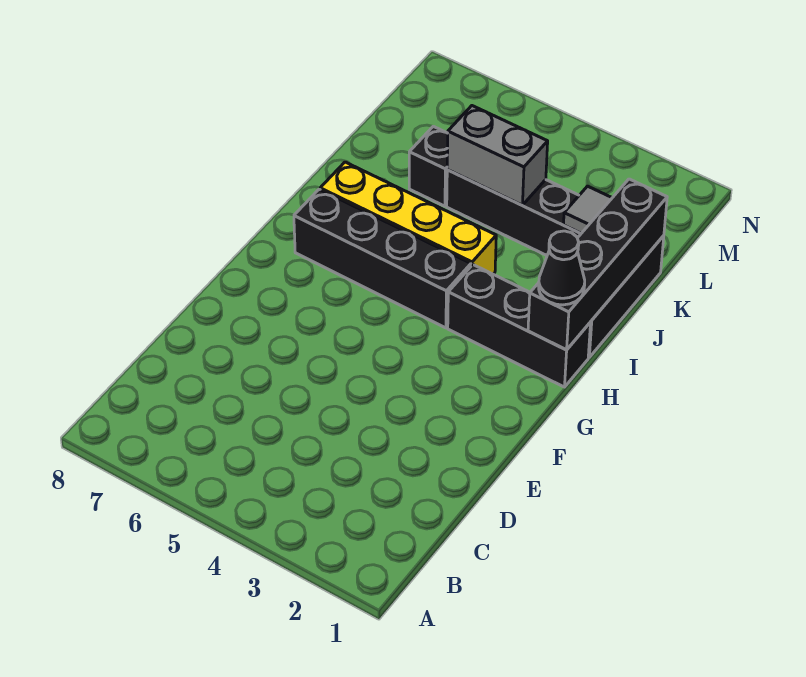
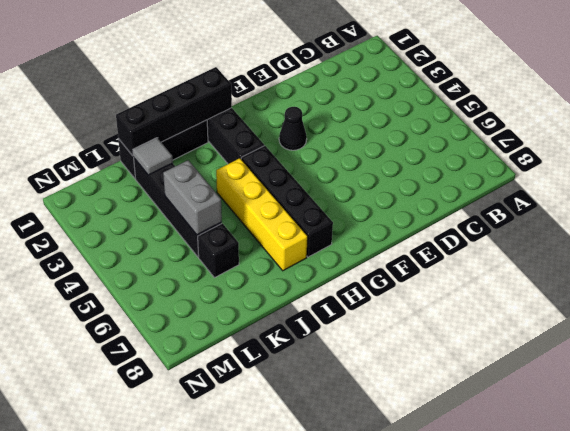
black 1x1 cone [539,231,585,305] -> black 1x1 cone moved to [279,107,307,150]

